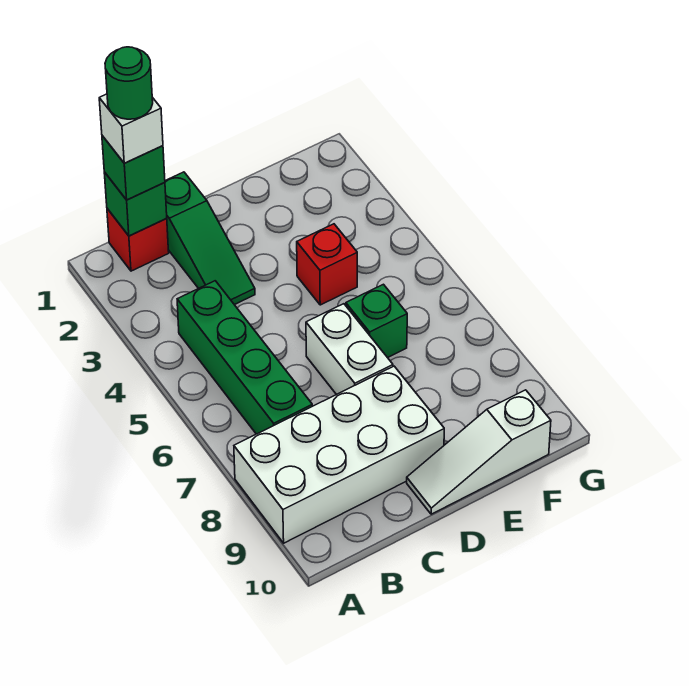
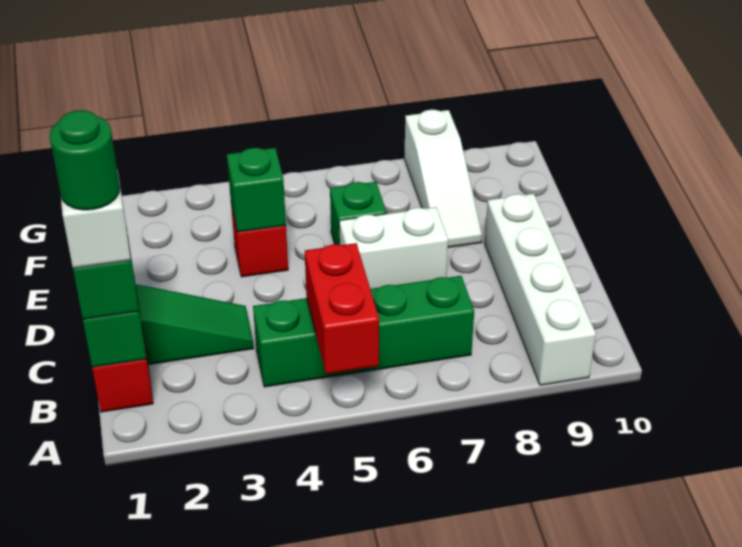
none -> red 1x2 brick [305,243,379,374]
white 2x4 brick [234,366,444,543] -> white 1x4 brick [485,194,596,385]
white 1x3 slope [407,390,551,514] -> white 1x3 slope moved to [404,110,482,248]
none -> green 1x1 brick [227,148,286,232]

